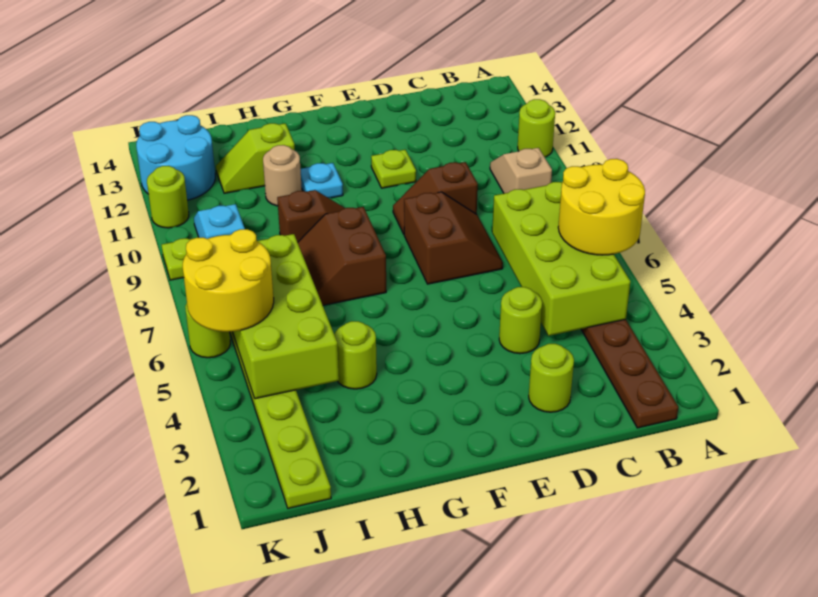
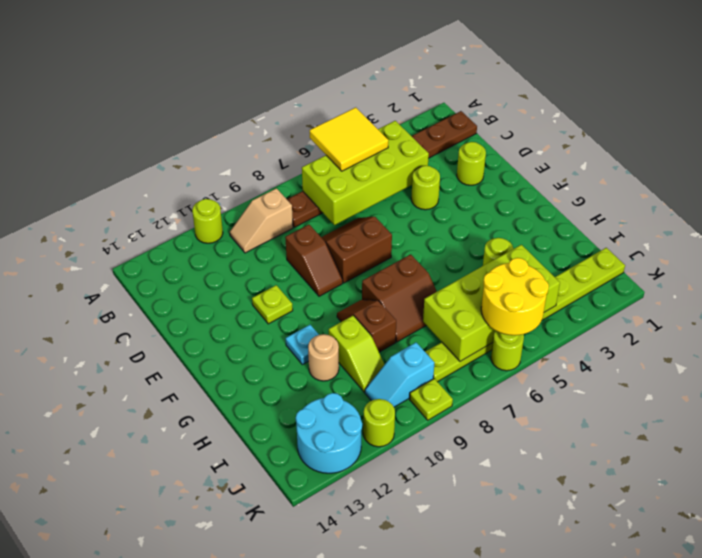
yellow 2x2 round brick [558,159,645,255] -> yellow 2x2 tile [310,107,388,171]
lime 1x2 slope [216,123,295,193] -> lime 1x2 slope moved to [329,315,384,392]

